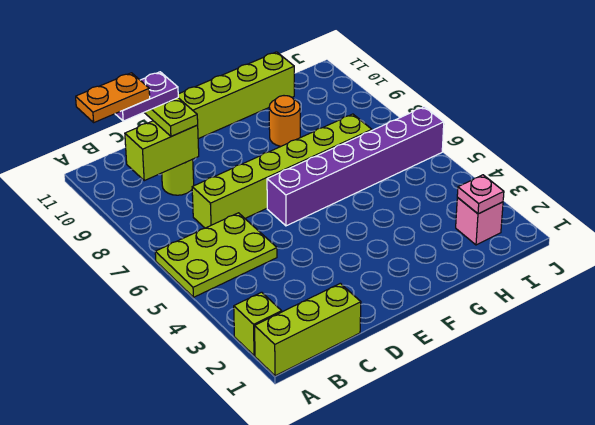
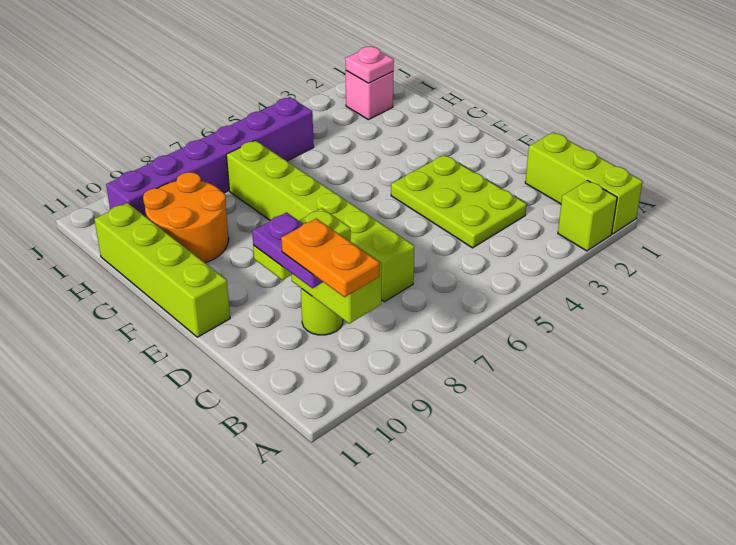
lime 2x3 plate [155,213,277,297] -> lime 2x3 plate moved to [391,155,527,248]
purple 1x6 brick [267,107,444,226] -> purple 1x6 brick turned to [106,97,314,217]
orange 1x1 round brick [269,96,300,146] -> orange 2x2 round brick [143,172,229,263]

